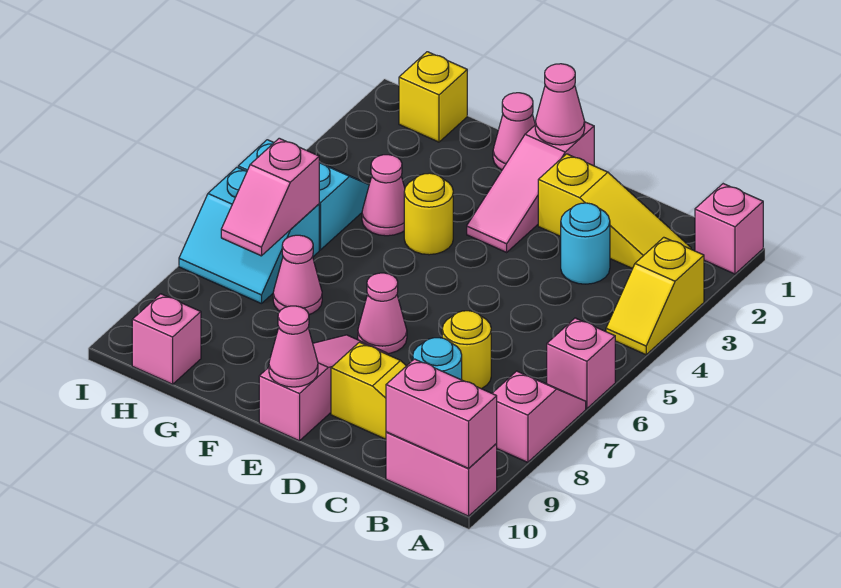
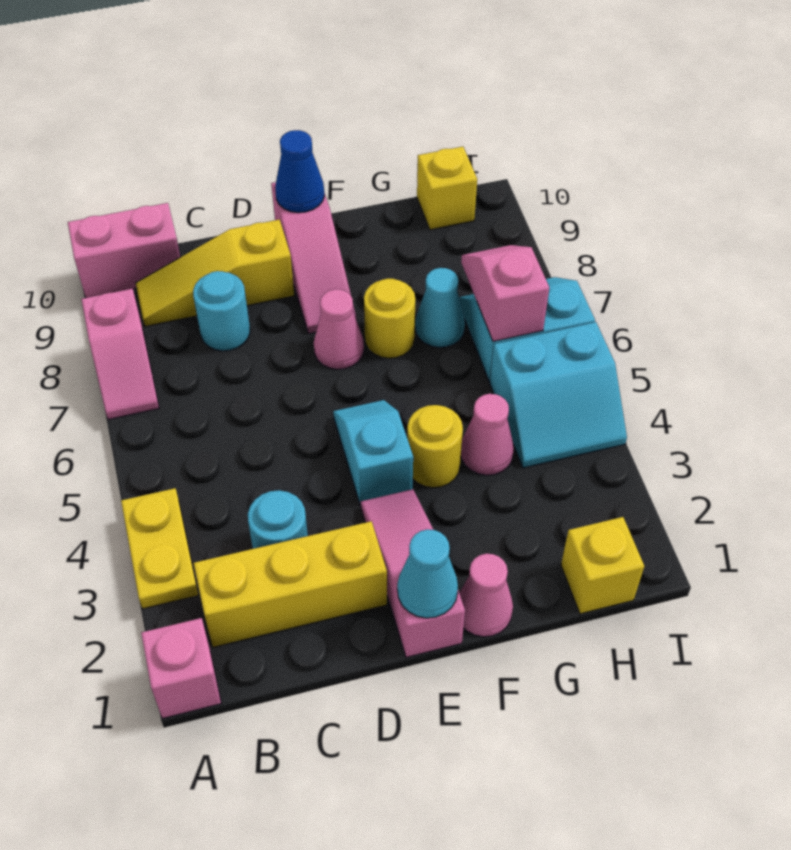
yellow 1x2 slope [606,237,704,355] -> yellow 1x2 plate [121,488,199,609]
pink 1x1 brick [547,318,615,409] -> none
pink 1x2 brick [386,359,497,468] -> none
yellow 1x3 slope [538,154,691,269] -> yellow 1x3 brick [194,521,387,647]
yellow 1x1 round brick [442,311,491,389] -> yellow 1x1 round brick moved to [364,278,415,358]
pink 1x1 cone [535,64,585,145] -> cyan 1x1 cone [397,529,458,618]
none -> cyan 1x2 slope [333,400,413,506]
pink 1x1 cone [269,306,318,387] -> blue 1x1 cone [275,130,324,213]
pink 1x1 cone [273,235,322,314] -> cyan 1x1 cone [415,268,465,348]
pink 1x1 brick [132,294,201,384] -> yellow 1x1 brick [417,147,477,230]

